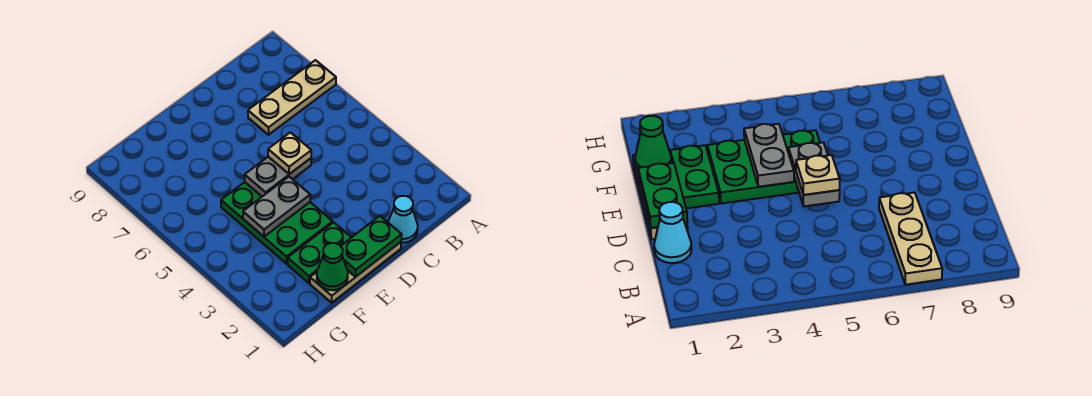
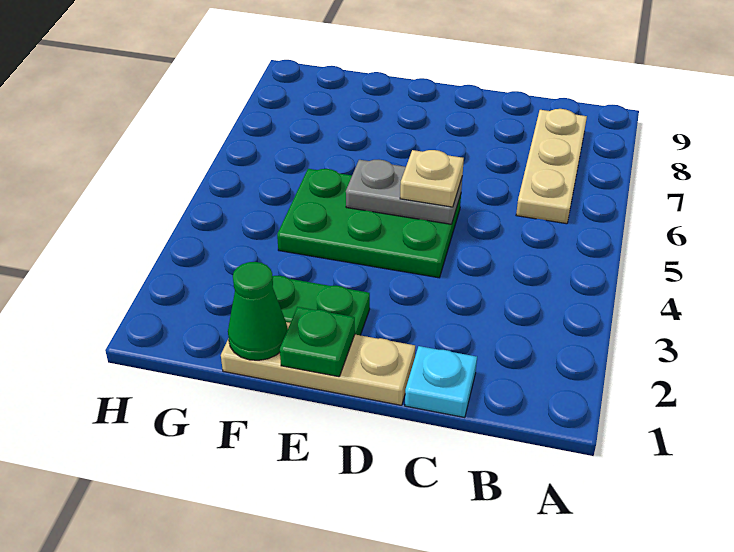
tan 1x3 plate [248,60,336,135] -> tan 1x3 plate turned to [516,109,587,224]
cyan 1x1 cone [388,196,418,243] -> cyan 1x1 plate [405,346,477,418]
green 1x2 plate [341,216,402,277] -> green 1x1 plate [280,307,355,377]
green 2x3 plate [221,182,333,264] -> green 2x3 plate turned to [277,169,461,278]
grey 1x2 plate [243,177,310,237] -> none

